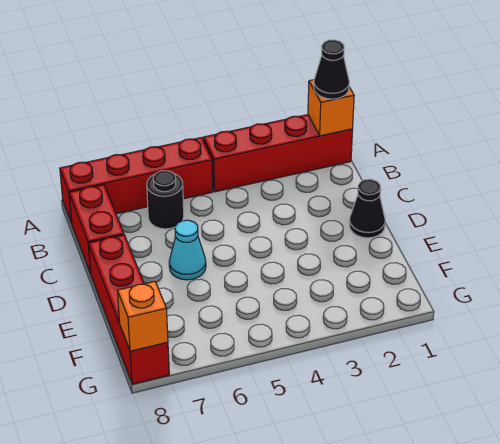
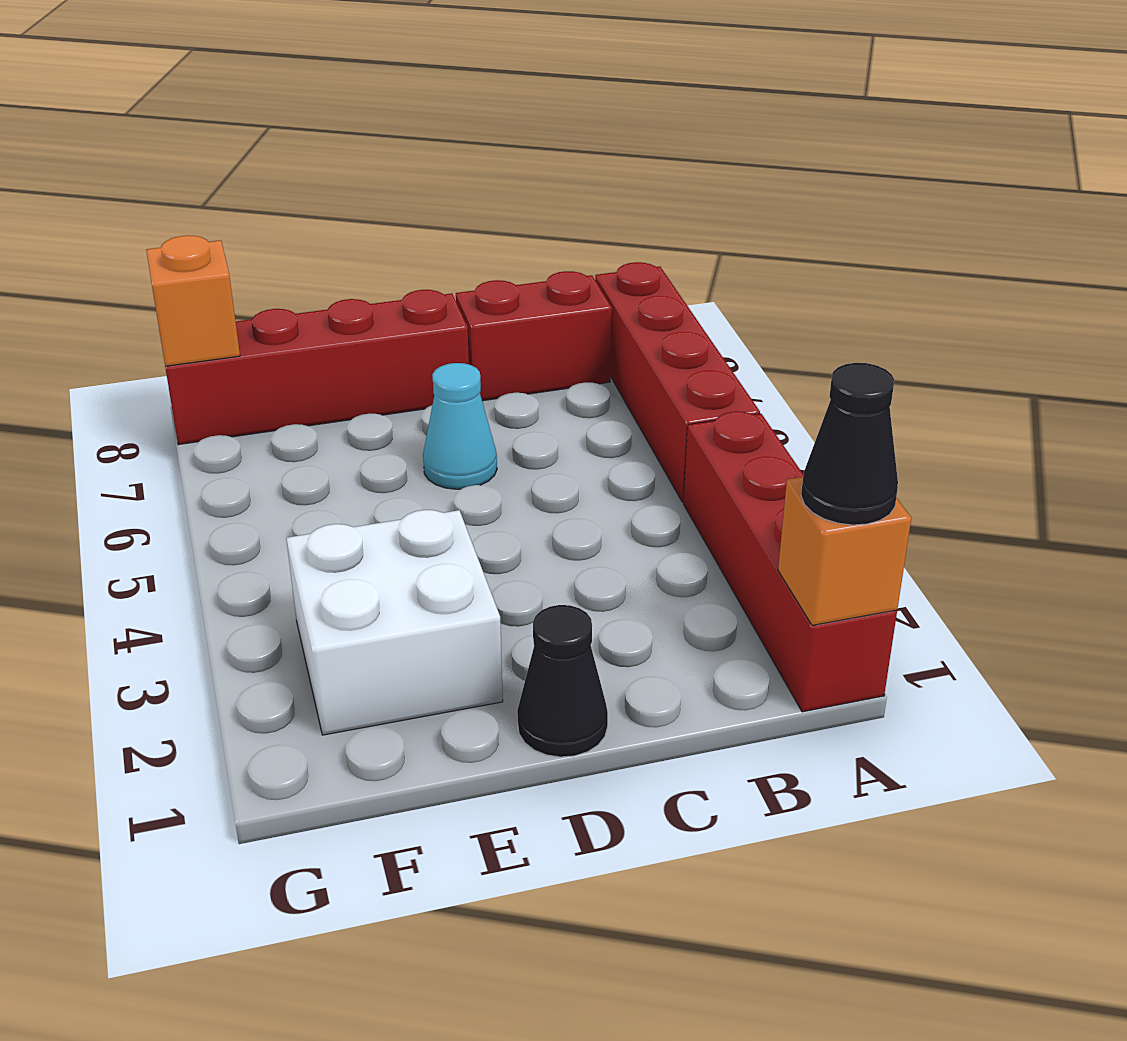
black 1x1 round brick [147,171,184,229] -> none
none -> white 2x2 brick [286,510,503,735]

